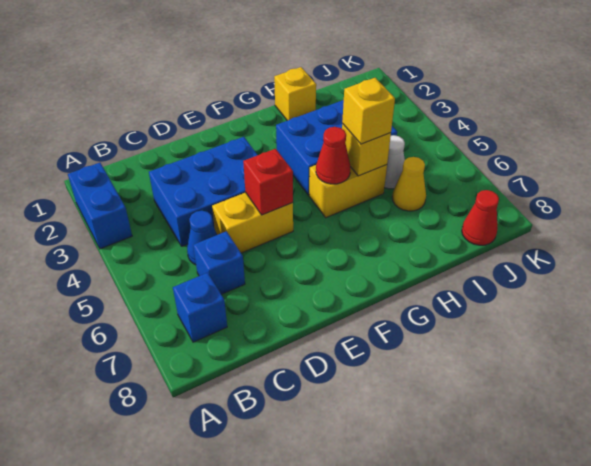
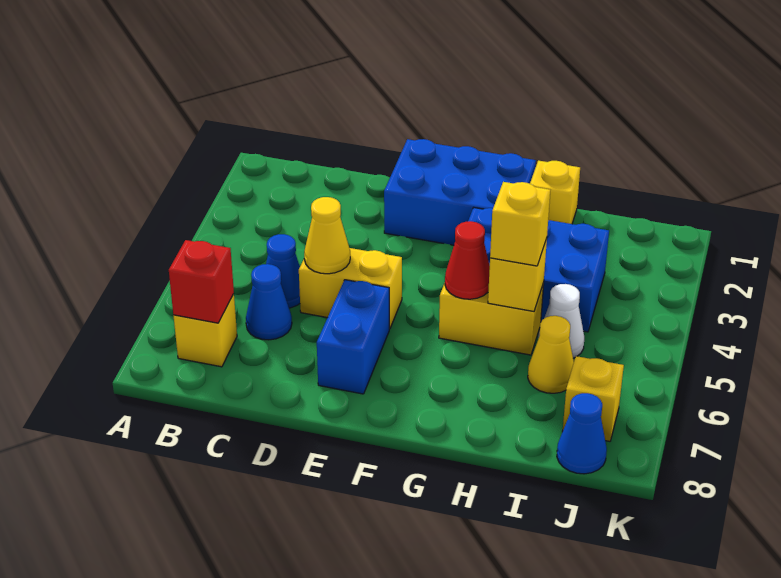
blue 1x2 brick [68,163,132,249] -> blue 1x2 brick moved to [317,280,389,394]
blue 1x1 brick [173,273,227,342] -> yellow 1x1 brick [173,294,237,367]
blue 2x3 brick [149,137,257,246] -> blue 2x3 brick moved to [384,139,536,245]
blue 1x1 brick [193,231,245,294] -> blue 1x1 cone [246,264,292,340]
none -> yellow 1x1 cone [304,197,350,274]
red 1x1 brick [243,149,293,215] -> red 1x1 brick moved to [169,240,234,323]
none -> yellow 1x1 brick [562,356,624,441]
red 1x1 cone [462,190,499,245] -> blue 1x1 cone [557,393,607,474]

